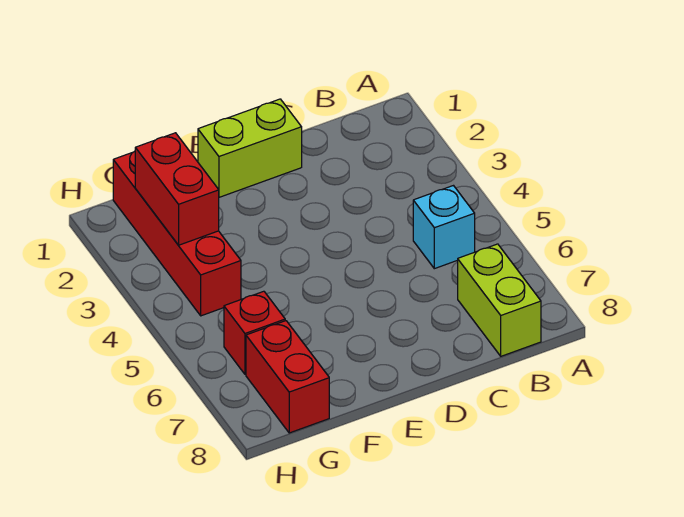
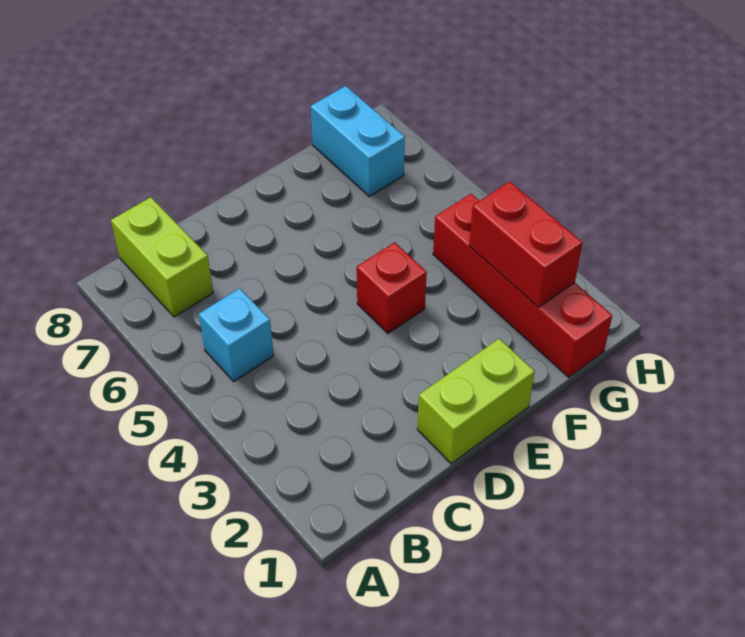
red 1x1 brick [224,291,285,374] -> red 1x1 brick moved to [357,242,427,333]
red 1x2 brick [246,321,329,433] -> cyan 1x2 brick [311,86,405,197]

